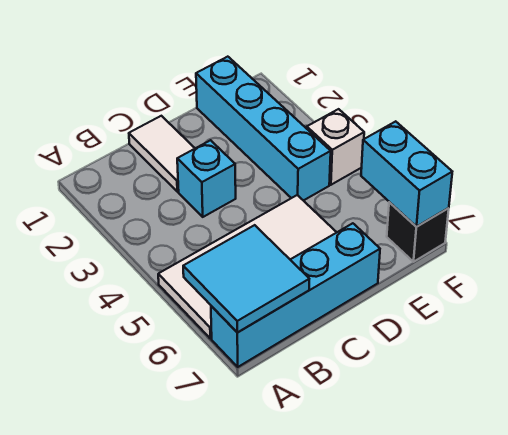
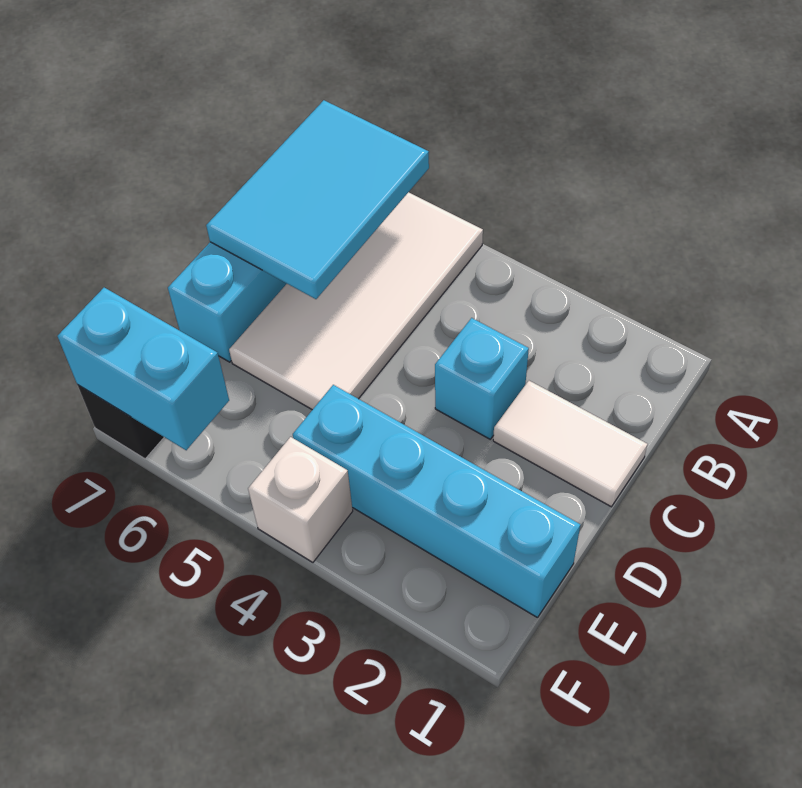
cyan 2x2 tile [183,225,309,333] -> cyan 2x3 tile [206,100,429,299]

